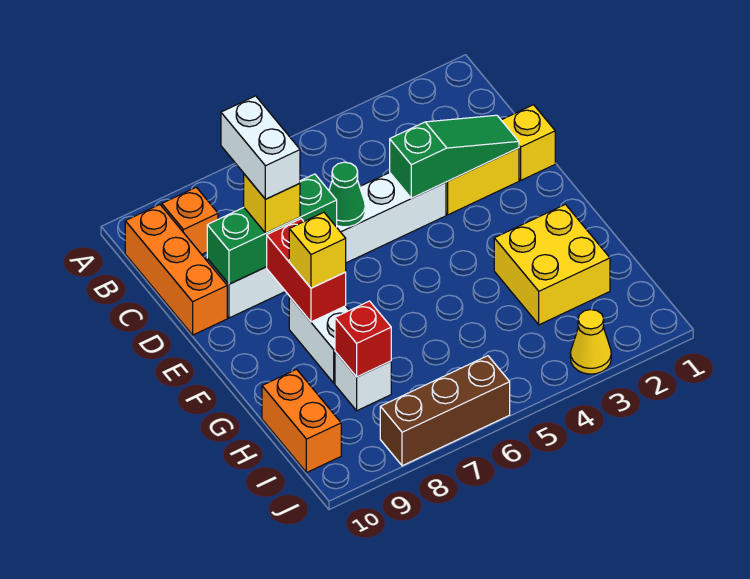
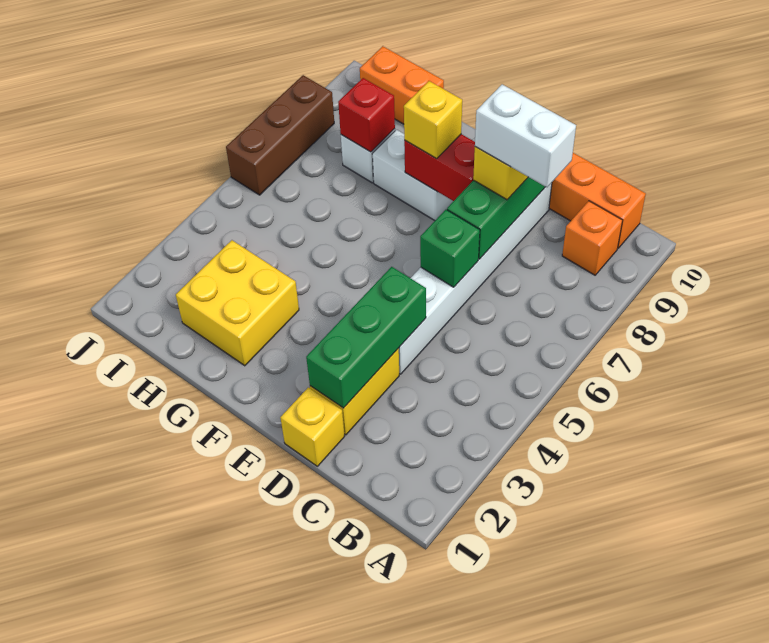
green 1x3 slope [390,115,519,198] -> green 1x3 brick [306,267,426,408]
green 1x1 cone [329,162,365,227] -> green 1x1 brick [420,210,480,287]
yellow 1x1 cone [570,310,611,374] -> none

